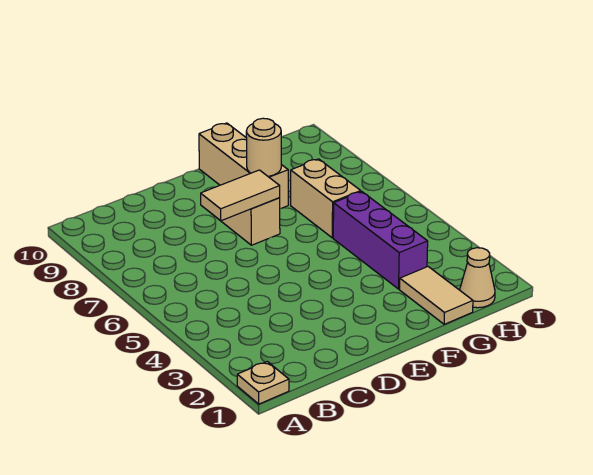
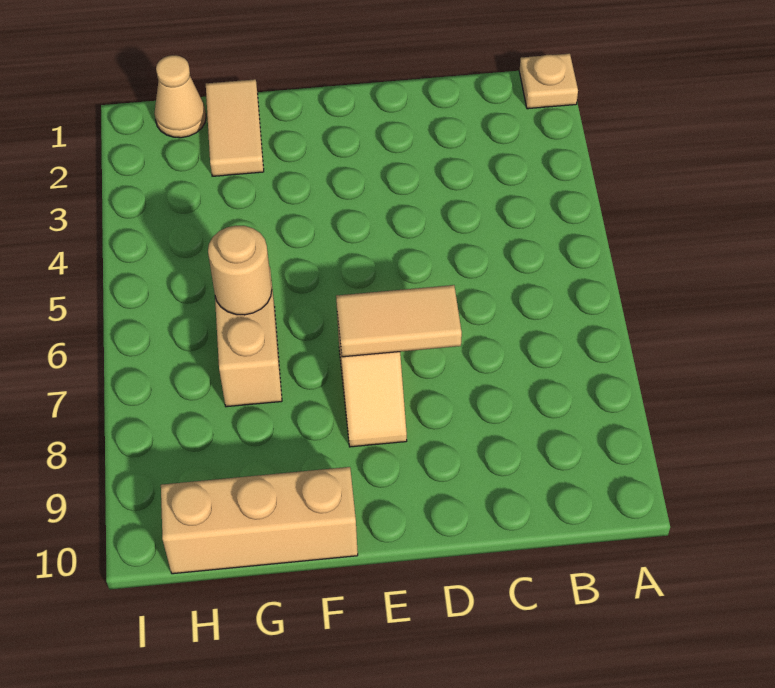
tan 1x3 brick [199,123,288,209] -> tan 1x3 brick turned to [161,467,358,574]
tan 1x1 round brick [246,118,281,176] -> tan 1x1 round brick moved to [208,226,272,315]
purple 1x3 brick [333,191,428,289] -> none

